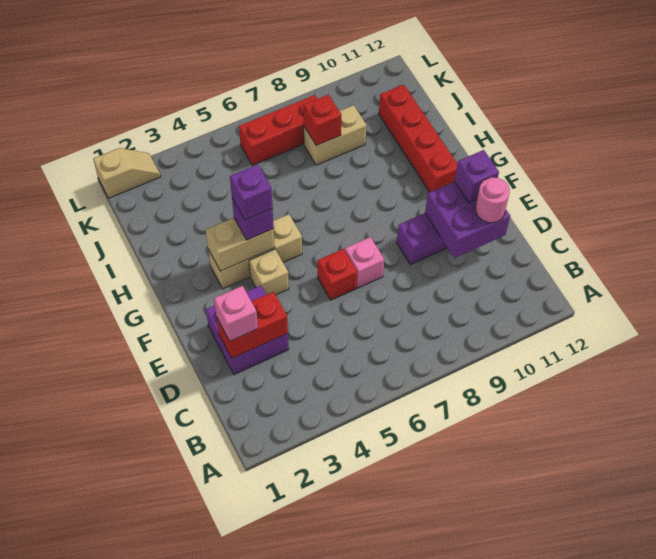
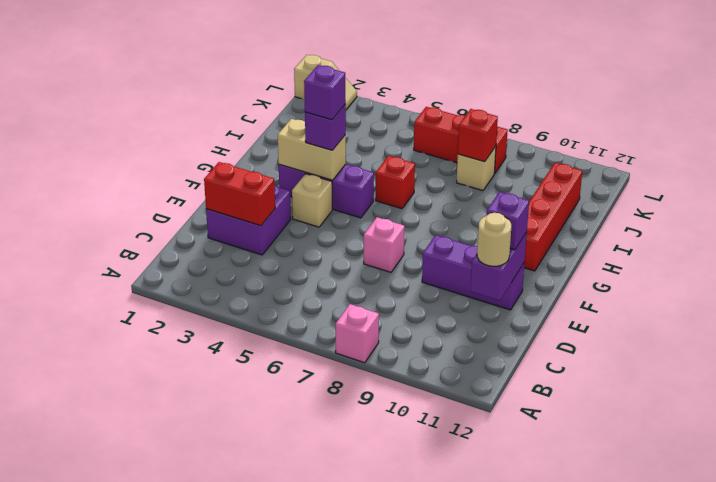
pink 1x1 brick [214,286,258,341] -> pink 1x1 brick moved to [336,304,379,363]
purple 2x2 brick [425,182,510,258] -> purple 1x2 brick [470,232,527,300]
pink 1x1 round brick [476,178,510,223] -> tan 1x1 round brick [477,213,511,266]
red 1x1 brick [318,249,357,300] -> red 1x1 brick moved to [376,156,415,209]
tan 1x3 brick [208,214,302,289] -> purple 1x3 brick [279,164,374,218]
tan 1x2 brick [304,105,367,165] -> tan 1x1 brick [457,147,496,191]

